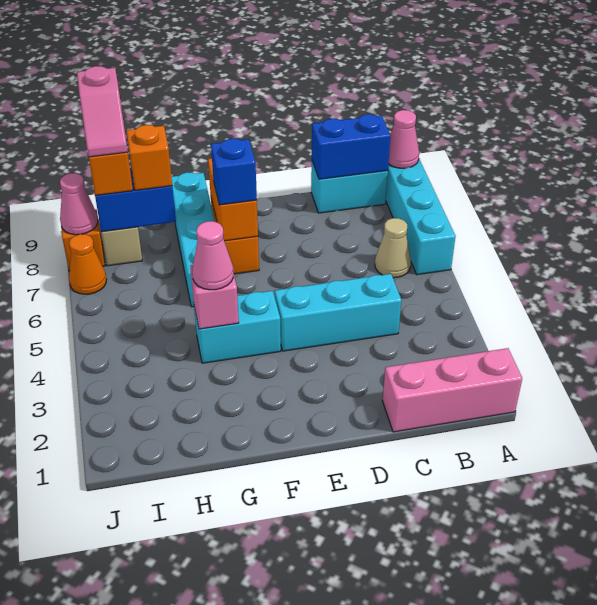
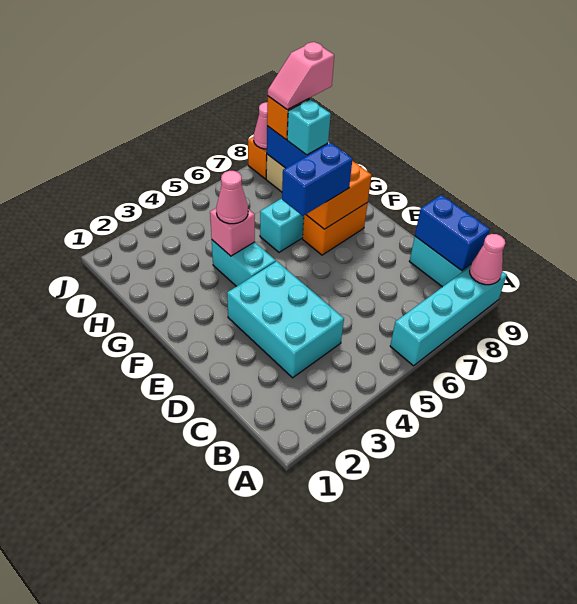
pink 1x3 brick [383,348,522,432] -> none
tan 1x1 cone [375,218,411,278] -> none
cyan 1x3 brick [275,274,401,351] -> cyan 2x3 brick [227,261,344,378]
blue 1x1 brick [211,139,257,205] -> blue 1x2 brick [282,143,352,216]
orange 1x1 brick [126,125,172,190] -> cyan 1x1 brick [287,99,331,155]
orange 1x1 cone [69,234,107,294] -> none

